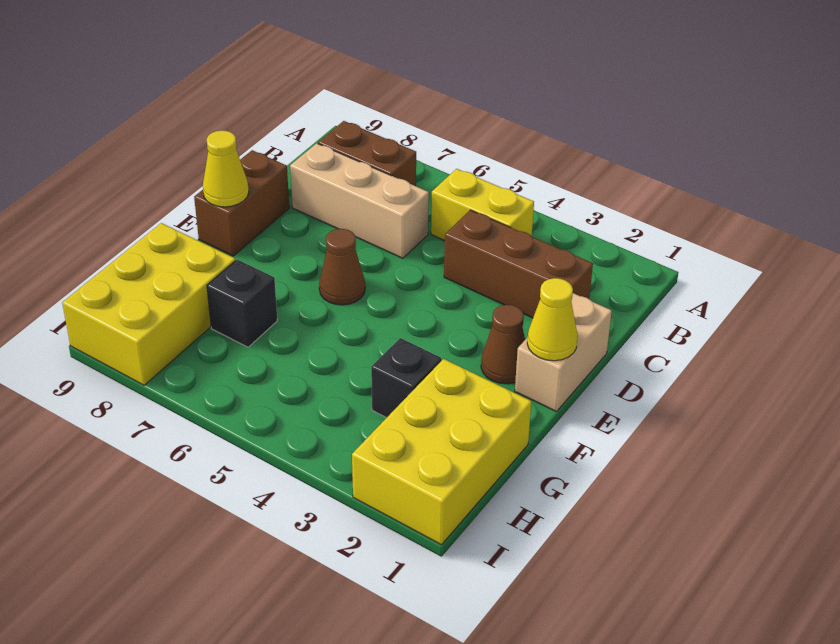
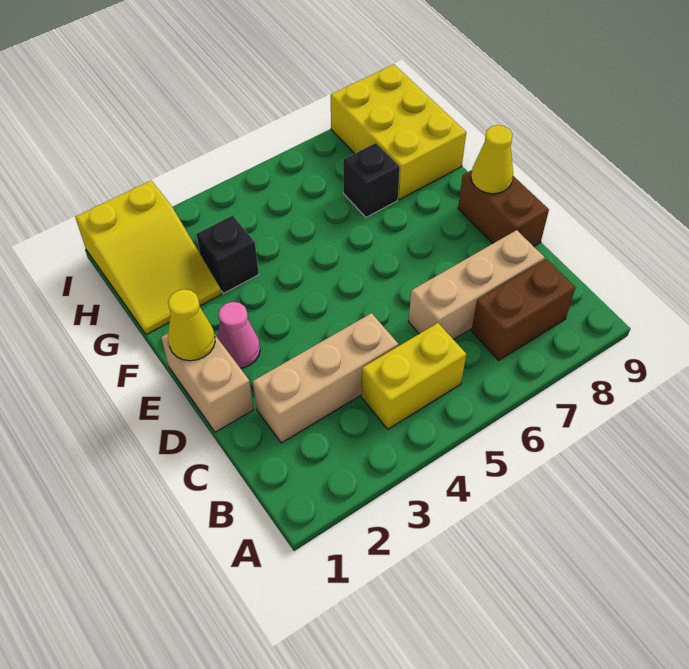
brown 1x3 brick [444,210,593,318] -> tan 1x3 brick [253,313,398,443]
brown 1x1 cone [481,305,525,384] -> pink 1x1 cone [217,302,260,368]
brown 1x1 cone [319,229,365,305] -> none
yellow 2x3 brick [352,359,531,545] -> yellow 2x3 slope [75,181,221,335]

